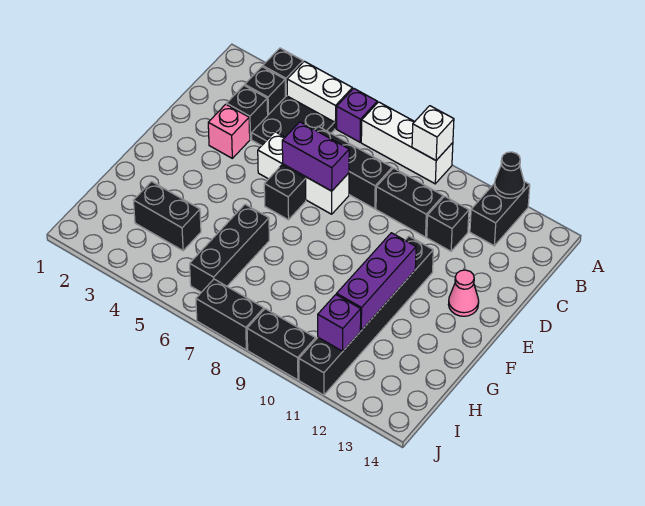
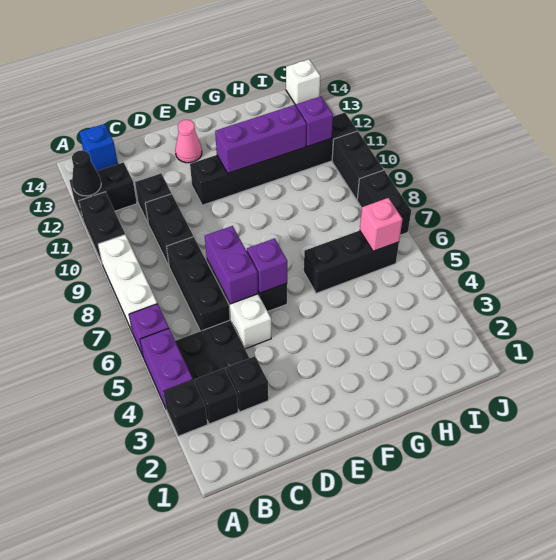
white 1x2 brick [287,61,352,129] -> purple 1x2 brick [140,329,193,408]
white 1x1 brick [412,106,454,160] -> white 1x1 brick moved to [286,59,320,105]
none -> blue 1x1 brick [79,124,118,171]
pink 1x1 brick [208,104,250,158] -> pink 1x1 brick moved to [360,198,403,251]
none -> purple 1x1 brick [247,238,287,293]
black 1x2 brick [134,182,201,251] -> black 1x2 brick moved to [79,192,125,263]

